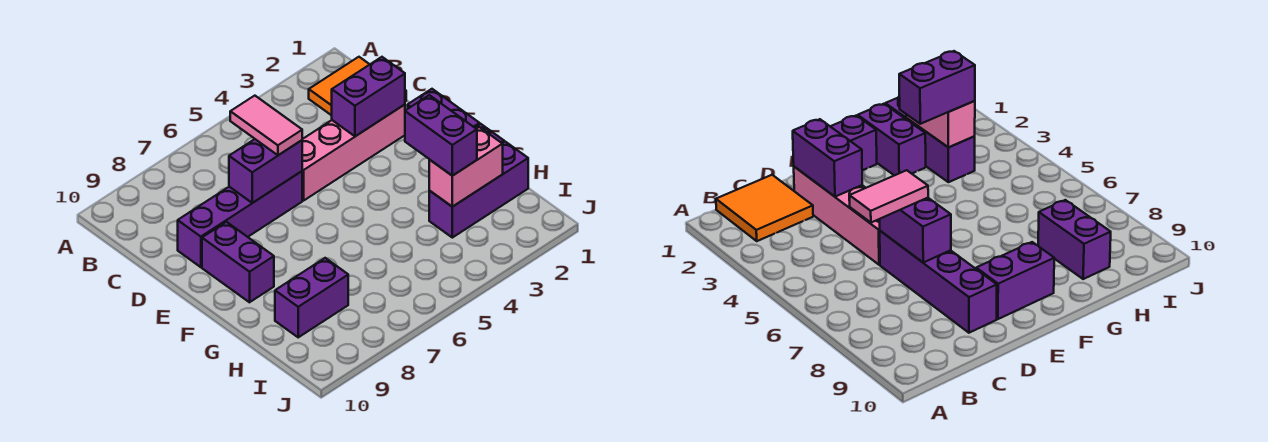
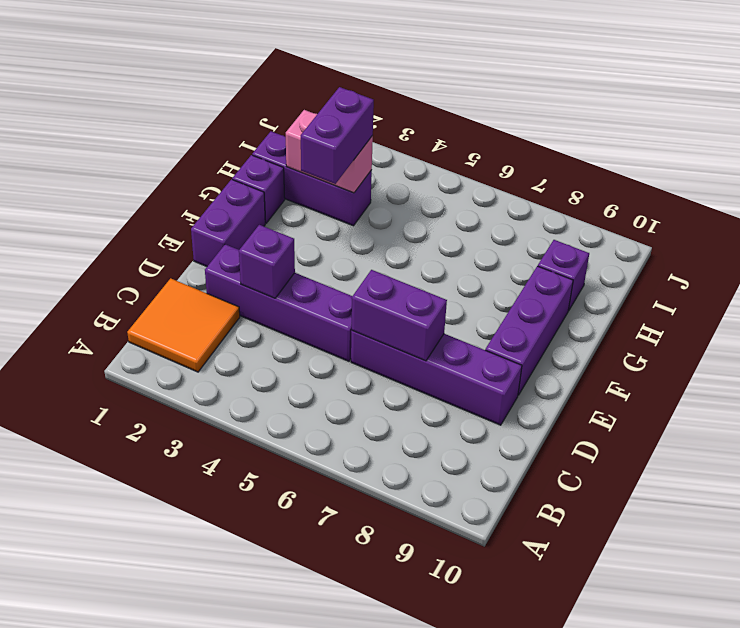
pink 1x2 tile [230,96,302,155] -> none
pink 1x4 brick [302,105,405,201] -> purple 1x4 brick [205,244,352,361]
purple 1x2 brick [332,57,405,136] -> purple 1x1 brick [239,225,295,298]
purple 1x2 brick [202,222,274,302] -> purple 1x3 brick [485,266,573,395]
purple 1x2 brick [858,104,926,176] -> purple 1x1 brick [232,155,285,223]
purple 1x2 brick [275,258,348,337] -> purple 1x1 brick [538,240,589,311]

